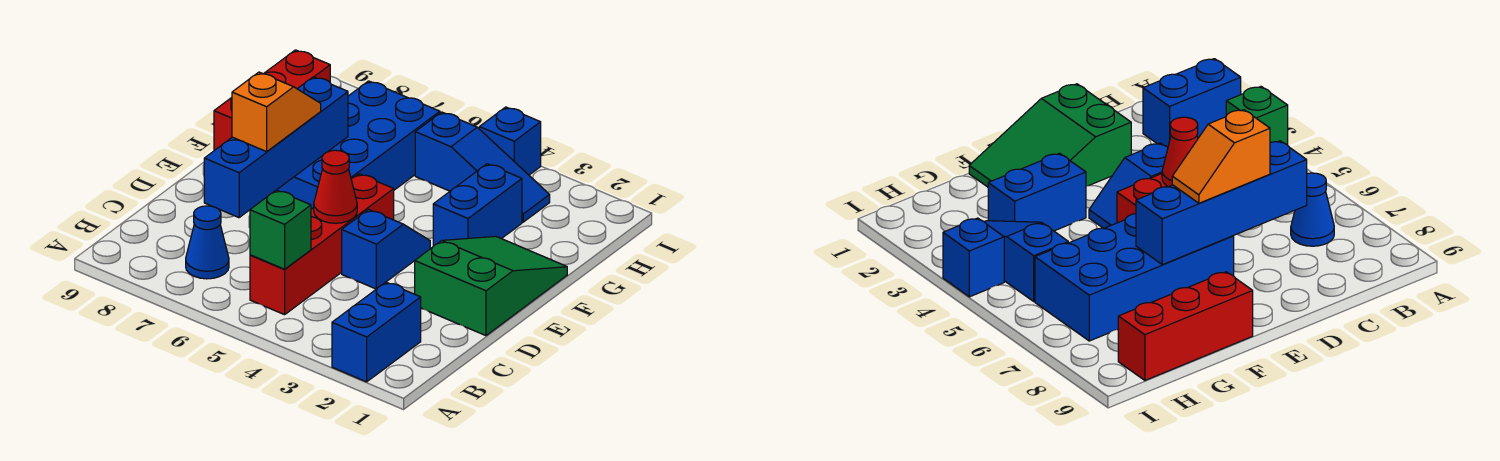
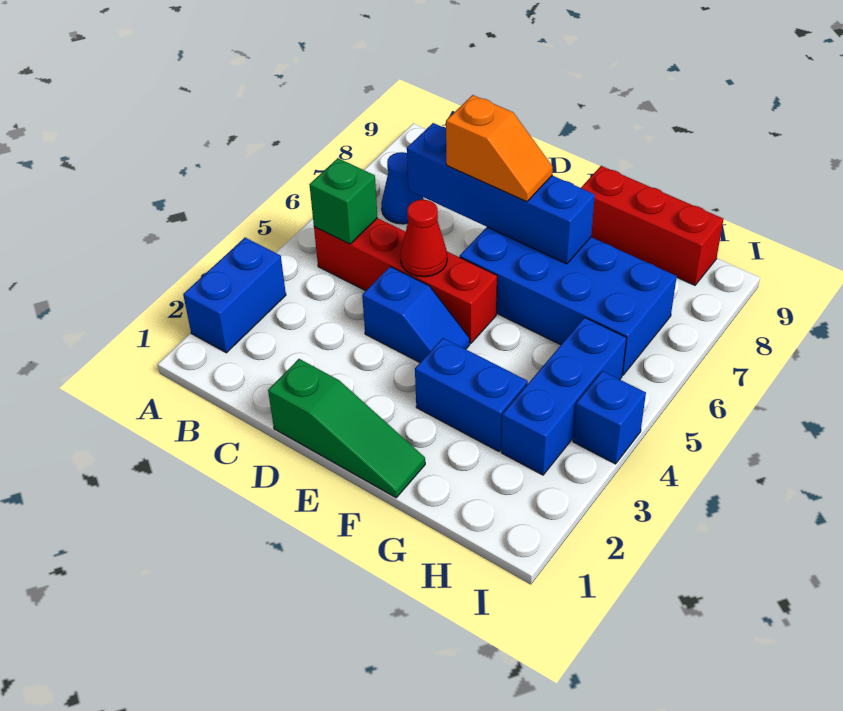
blue 1x2 brick [332,282,421,382] -> blue 1x2 brick turned to [183,238,286,353]
green 2x3 slope [415,236,567,336] -> green 1x3 slope [268,359,425,498]
blue 1x3 slope [415,112,550,222] -> blue 1x3 brick [501,317,626,475]

